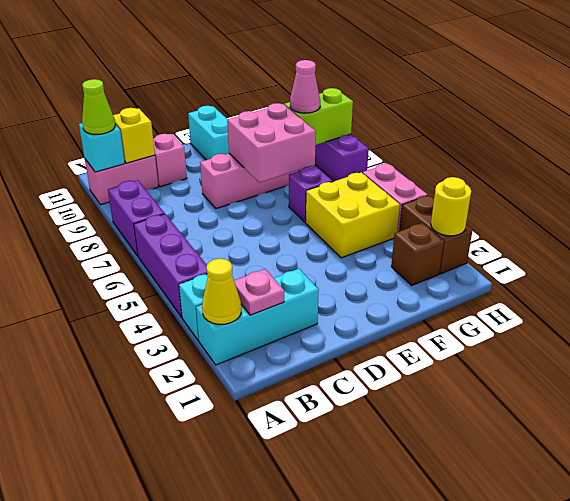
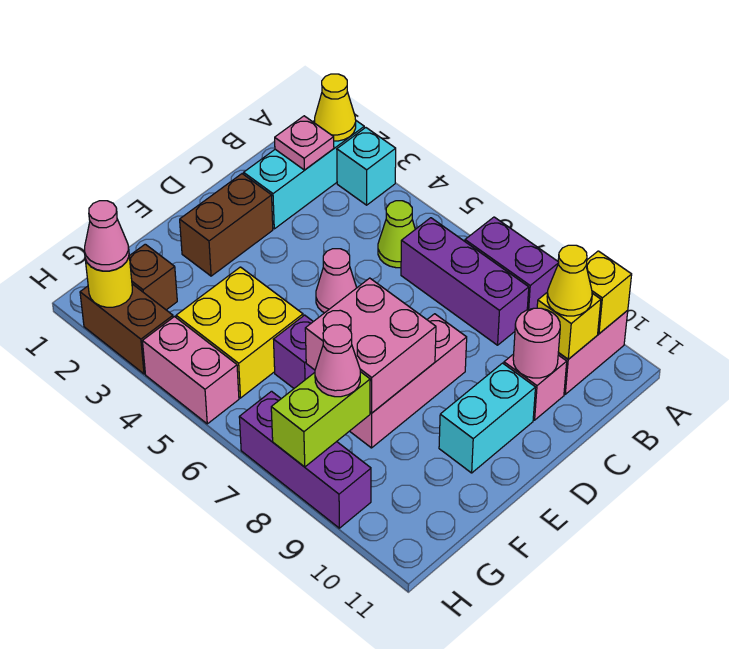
purple 1x3 brick [134,214,207,317] -> purple 1x3 brick moved to [401,218,529,345]
cyan 1x1 brick [79,123,125,172] -> yellow 1x1 brick [586,251,632,334]
lime 1x1 cone [82,79,115,134] -> lime 1x1 cone moved to [378,201,415,268]
none -> yellow 1x1 cone [547,245,592,316]
none -> pink 1x1 round brick [513,308,560,378]
none -> brown 1x2 brick [180,174,273,276]
none -> pink 1x1 cone [316,249,357,313]
cyan 1x2 brick [188,106,229,160] -> cyan 1x2 brick turned to [439,363,536,473]
none -> pink 1x1 cone [84,201,129,271]

